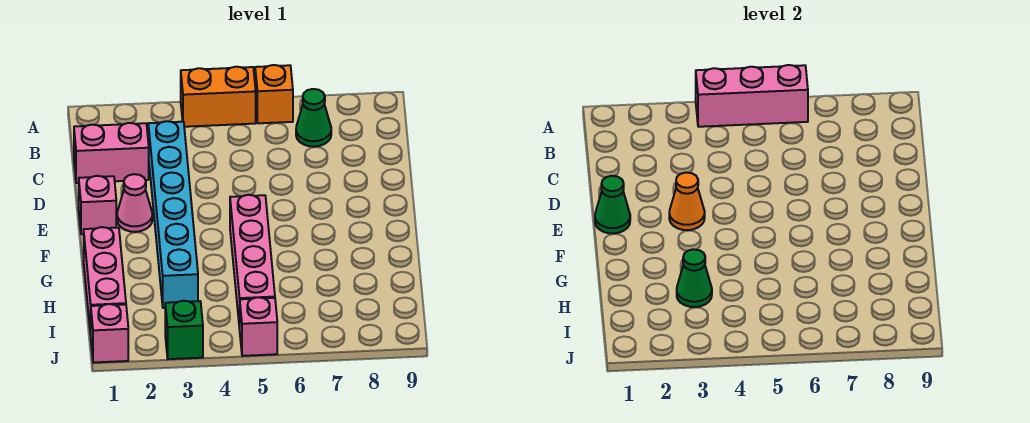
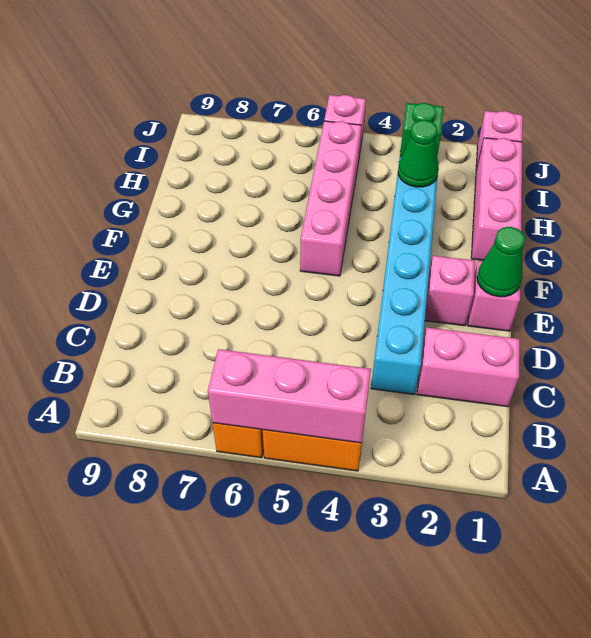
green 1x1 cone [296,89,331,147] -> none
pink 1x1 cone [117,174,153,232] -> pink 1x1 brick [425,256,475,326]
orange 1x1 cone [669,172,705,230] -> none

